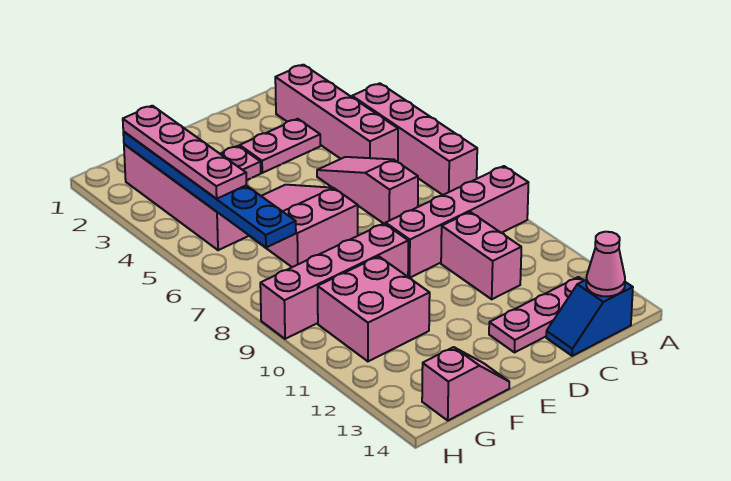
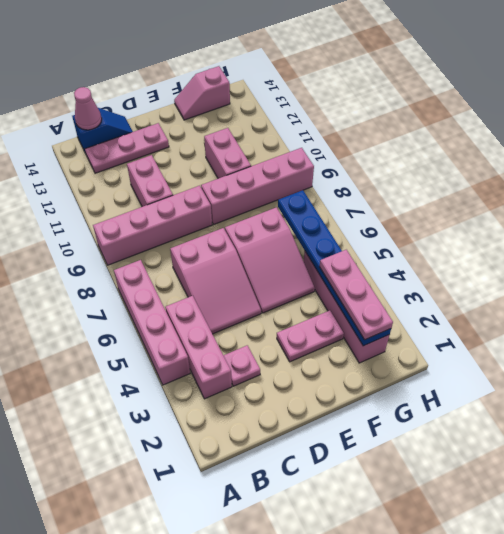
pink 1x4 brick [275,65,398,162] -> pink 1x3 brick [165,296,232,399]
pink 1x2 plate [240,119,320,173] -> pink 1x1 plate [224,345,260,386]
pink 1x3 slope [317,157,418,224] -> pink 2x3 slope [170,228,261,334]
pink 2x2 brick [318,256,430,361] -> pink 1x2 brick [204,128,251,178]
pink 1x4 plate [123,106,246,199] -> pink 1x3 plate [320,250,393,340]

